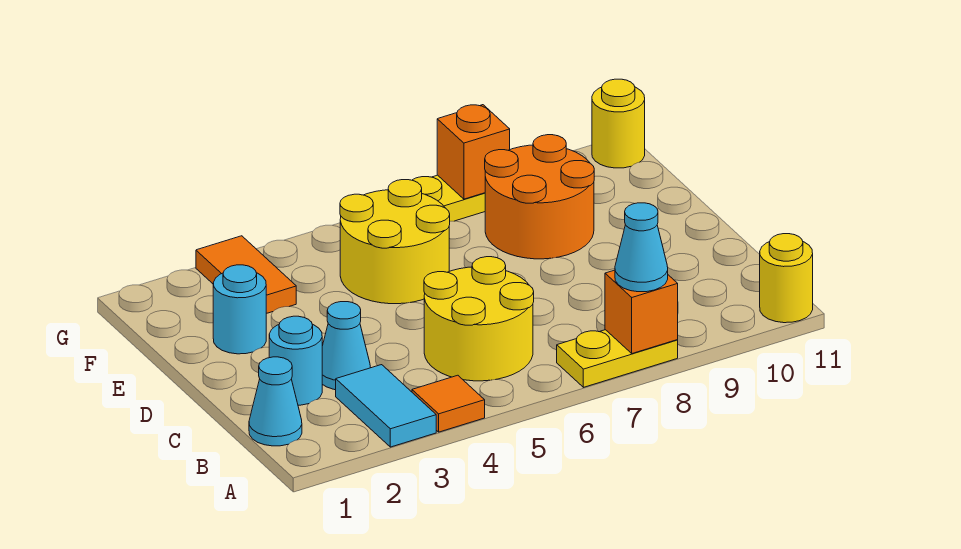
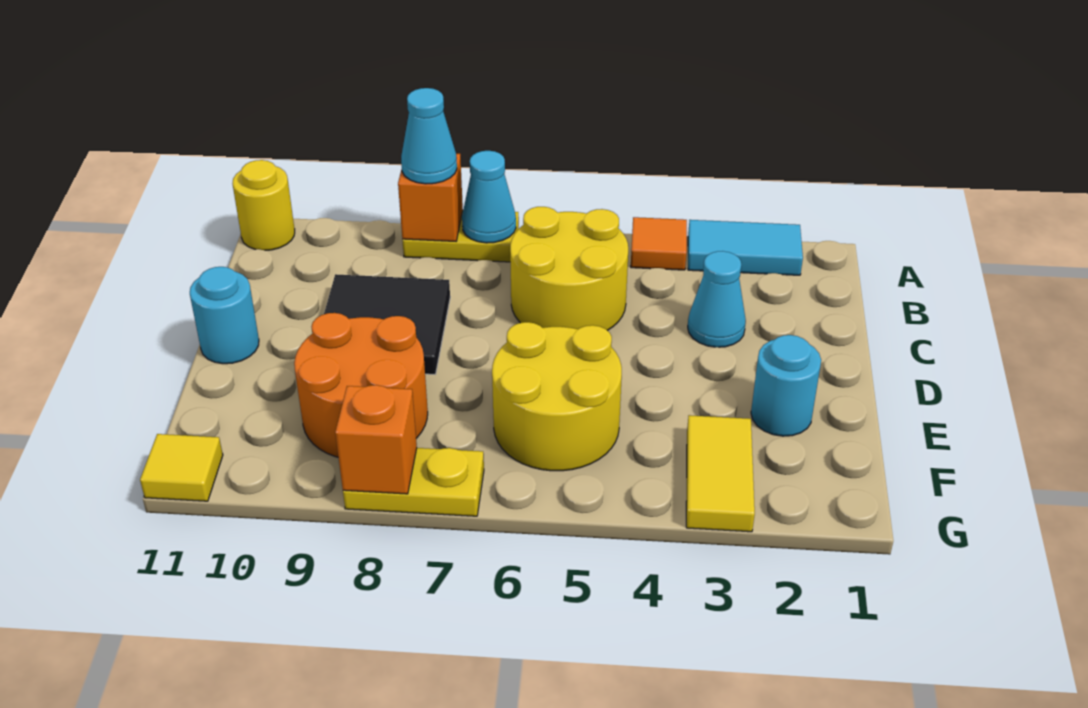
cyan 1x2 tile [336,365,436,447] -> cyan 1x2 tile turned to [688,220,803,275]
cyan 1x1 cone [249,357,302,446] -> cyan 1x1 cone moved to [462,151,516,243]
cyan 1x1 round brick [269,316,322,405] -> cyan 1x1 round brick moved to [190,267,259,364]
none -> black 2x2 tile [324,274,450,374]
orange 1x2 tile [196,236,296,314] -> yellow 1x2 tile [686,415,755,532]
yellow 1x1 round brick [592,79,645,168] -> yellow 1x1 tile [140,434,223,501]

